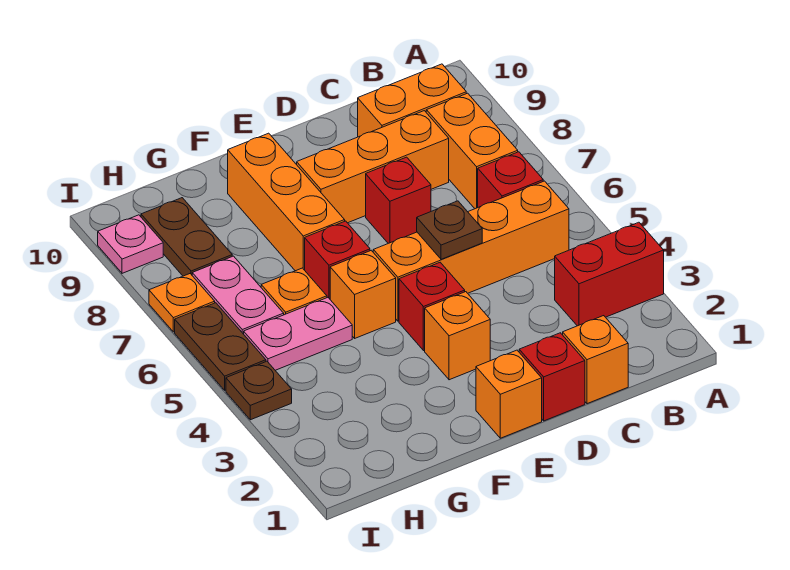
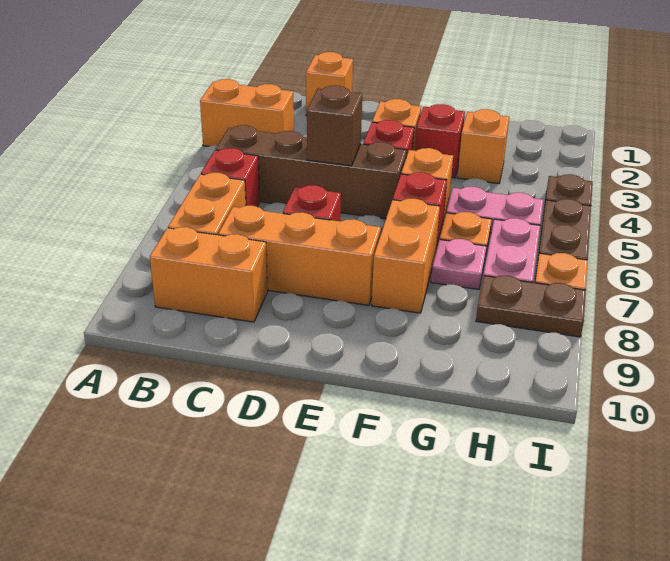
red 1x2 brick [555,222,664,326] -> orange 1x2 brick [200,79,294,146]
orange 1x4 brick [373,181,569,321] -> brown 1x4 brick [216,125,407,219]
red 1x1 brick [519,333,585,421] -> red 1x1 brick moved to [415,104,465,178]
brown 1x1 plate [417,201,482,259] -> brown 1x1 brick [307,86,362,166]
orange 1x1 brick [476,350,542,438] -> orange 1x1 brick moved to [457,109,509,183]
orange 1x3 brick [228,133,345,271] -> orange 1x2 brick [372,199,440,313]
brown 1x2 plate [141,198,232,276] -> brown 1x2 plate turned to [476,276,586,337]
pink 1x1 plate [98,215,163,273] -> pink 1x1 plate moved to [431,239,486,289]

